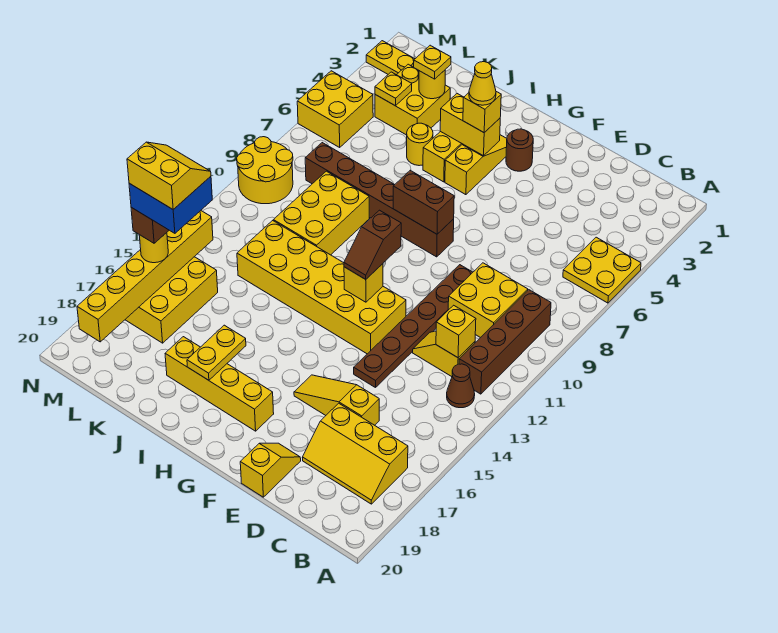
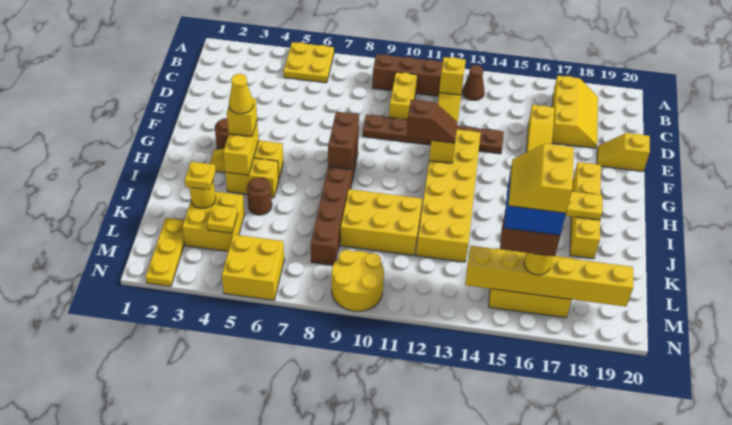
yellow 2x2 brick [448,263,528,338] -> yellow 1x2 brick [389,72,417,120]
yellow 1x1 round brick [407,123,433,166] -> brown 1x1 round brick [247,178,272,215]

